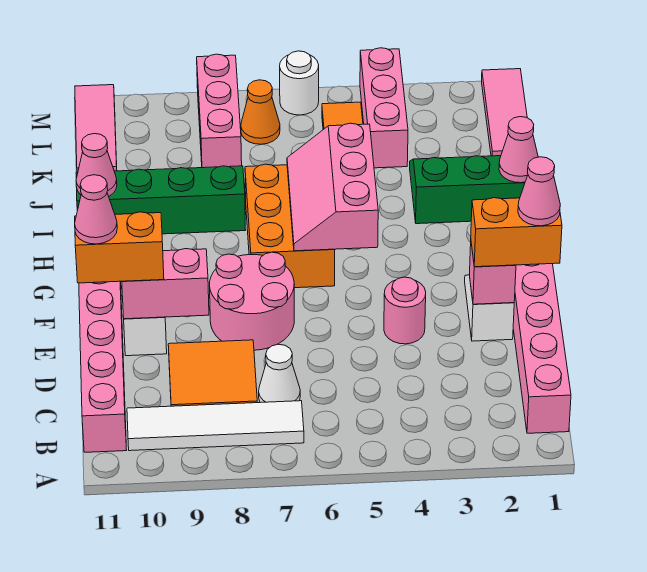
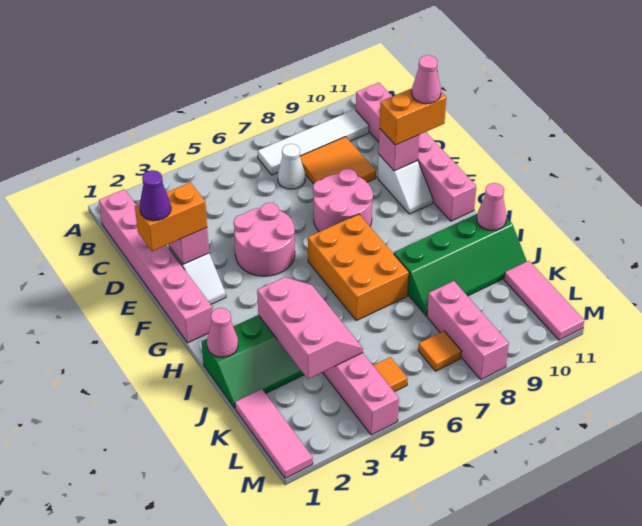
pink 1x1 cone [518,157,560,226] -> purple 1x1 cone [140,170,171,221]
pink 1x1 round brick [384,277,426,344] -> pink 2x2 round brick [234,203,295,276]
pink 1x2 brick [122,249,209,319] -> pink 1x1 brick [379,129,419,171]
pink 2x3 slope [287,123,378,251] -> pink 2x3 slope moved to [257,277,363,379]
orange 1x1 cone [241,80,280,144] -> orange 1x1 tile [418,331,462,371]
white 1x1 round brick [280,51,319,115] -> none

